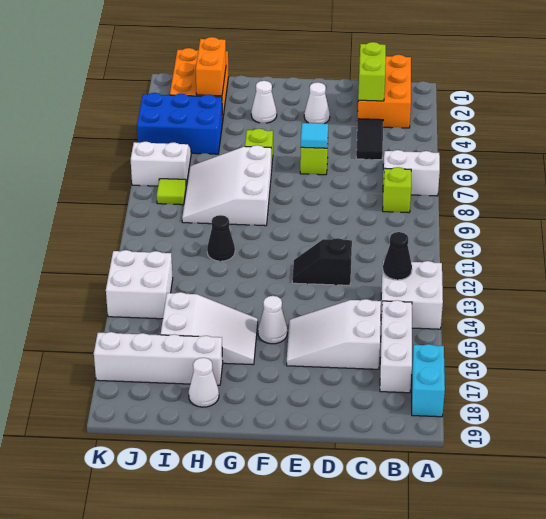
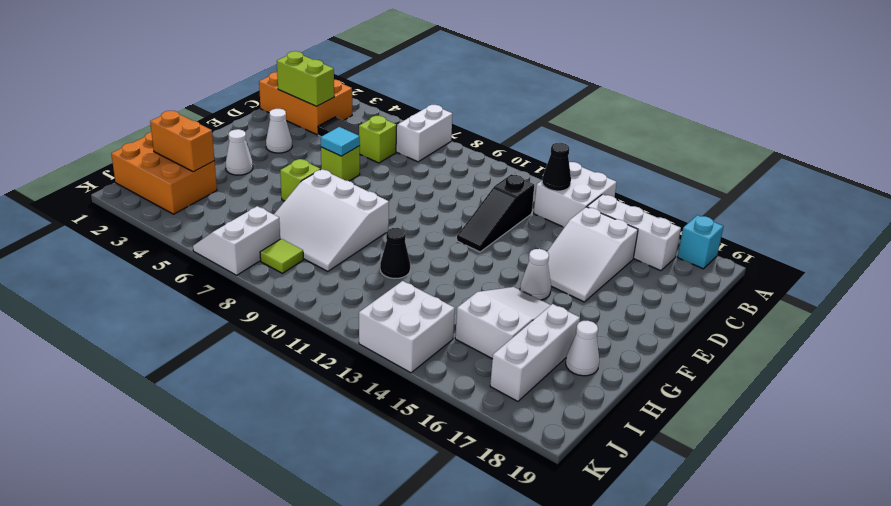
cyan 1x2 brick [412,344,445,417] -> cyan 1x1 brick [678,215,724,269]
lime 1x1 brick [383,167,411,213] -> lime 1x1 brick moved to [359,116,397,163]
black 1x2 slope [292,238,352,285] -> black 1x3 slope [457,174,534,252]
white 1x4 brick [94,332,223,385] -> white 1x3 brick [490,304,580,401]
blue 2x3 brick [137,93,223,154] -> none

